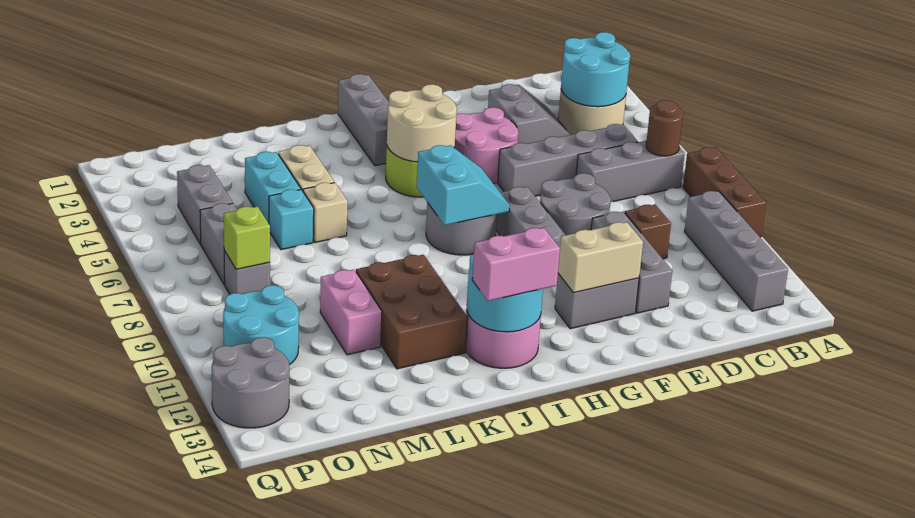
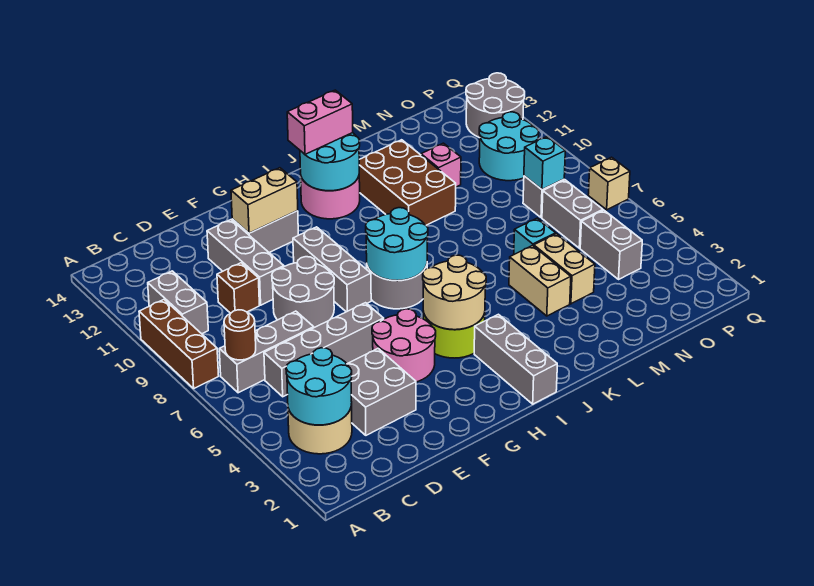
grey 1x4 brick [685,191,788,311] -> grey 1x2 brick [148,271,208,334]
grey 2x2 slope [488,84,570,144] -> grey 2x2 brick [347,349,416,435]
cyan 2x2 slope [417,145,510,225] -> cyan 2x2 round brick [366,208,428,281]
tan 1x1 brick [303,183,348,242] -> tan 1x1 brick moved to [588,157,630,210]
cyan 1x2 brick [245,151,301,223] -> tan 1x2 brick [534,234,595,304]
pink 1x2 brick [320,270,382,355] -> pink 1x1 brick [421,143,461,187]
lime 1x1 brick [224,206,270,269] -> cyan 1x1 brick [524,137,565,190]

